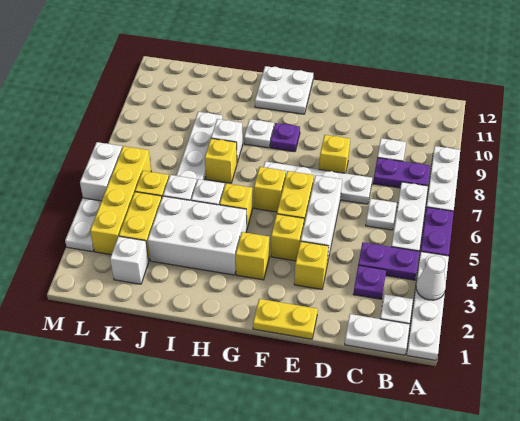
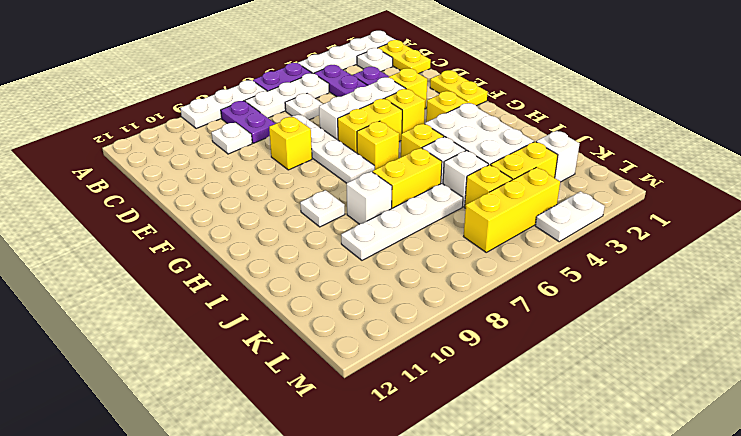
white 1x1 cone [416,256,446,300] -> none
white 1x2 plate [345,314,410,355] -> yellow 1x2 plate [378,40,431,74]
purple 1x1 plate [270,123,300,152] -> none
white 2x2 plate [255,66,313,114] -> none
yellow 1x1 brick [205,138,237,183] -> yellow 1x2 brick [373,148,442,208]
yellow 1x4 brick [90,146,151,255] -> yellow 1x3 brick [464,167,560,252]
white 1x2 brick [80,142,122,201] -> none

